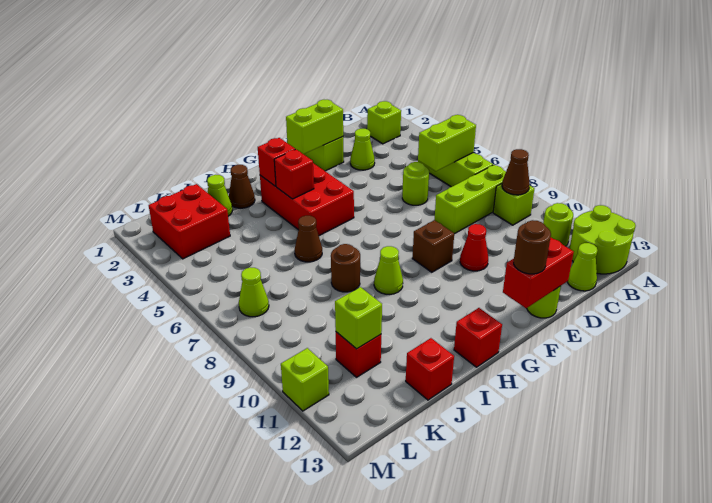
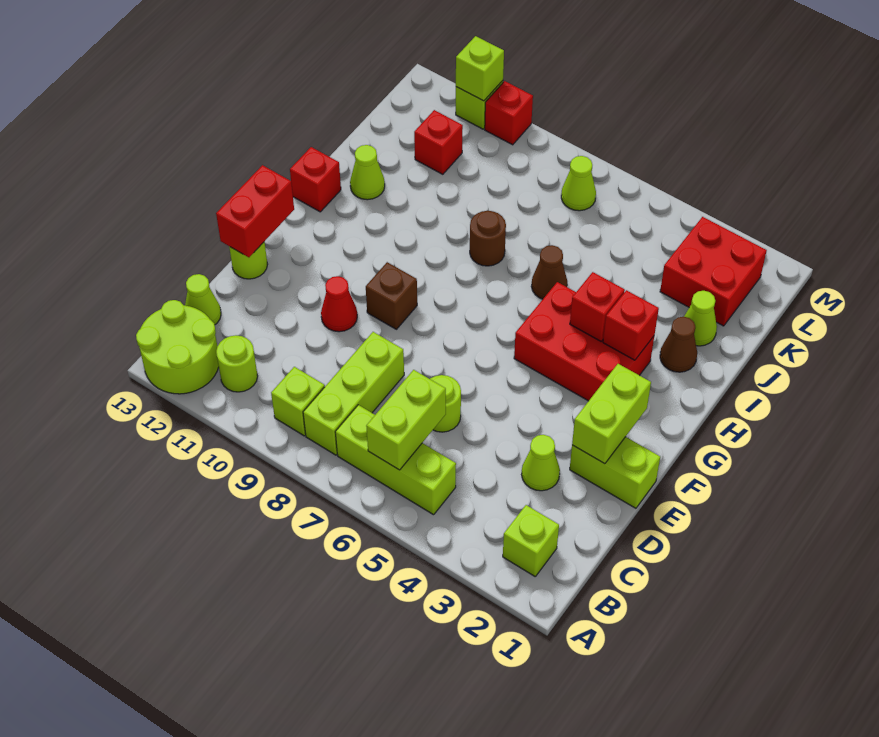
brown 1x1 cone [502,149,530,195] -> none
brown 1x1 round brick [514,220,551,274] -> none
lime 1x1 cone [374,246,403,294] -> lime 1x1 cone moved to [350,145,385,200]
red 1x1 brick [406,338,454,400] -> red 1x1 brick moved to [485,81,533,145]
lime 1x1 brick [335,287,382,349] -> lime 1x1 brick moved to [456,36,504,101]

